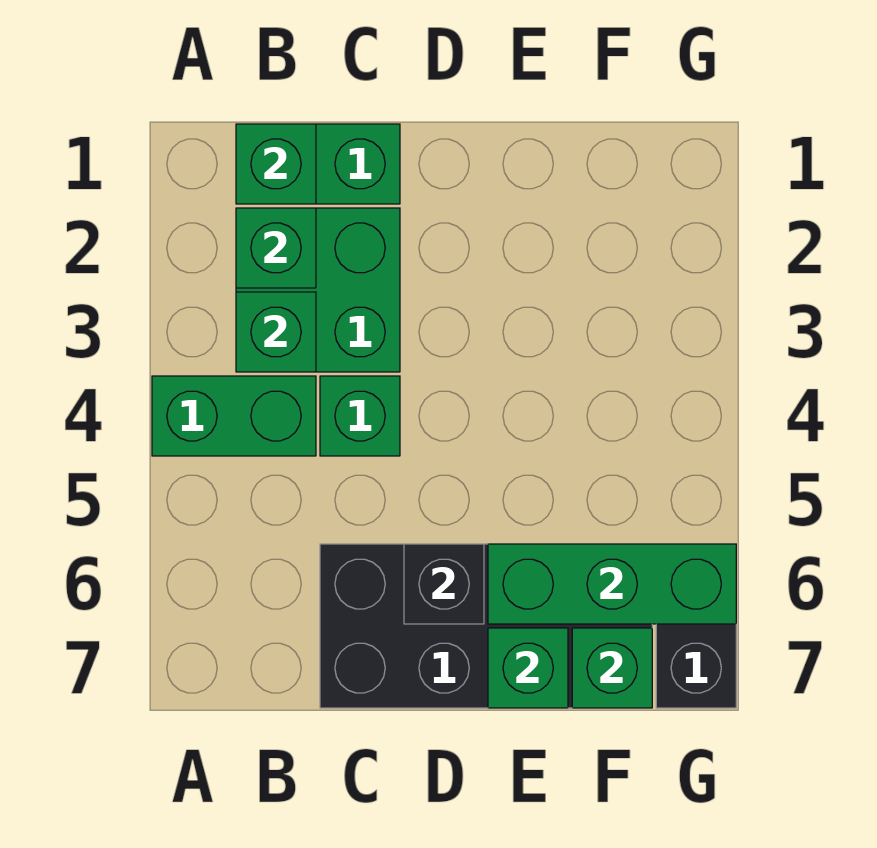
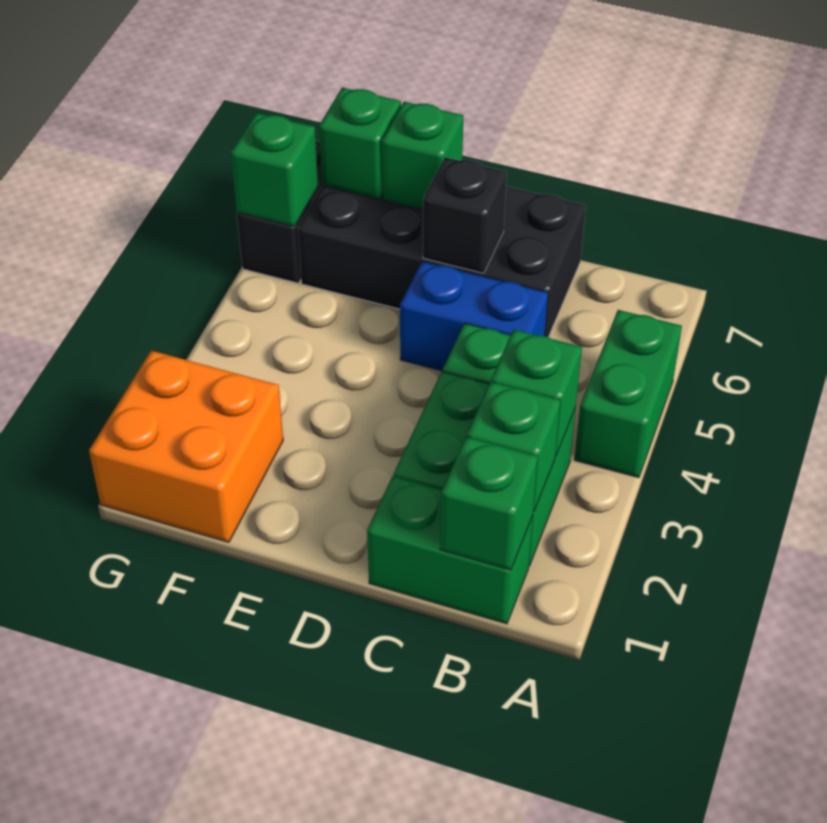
green 1x2 brick [152,376,316,456] -> green 1x2 brick turned to [574,310,682,478]
none -> blue 1x2 brick [400,261,548,371]
green 1x3 brick [488,544,736,624] -> green 1x1 brick [231,113,318,226]
none -> orange 2x2 brick [89,351,283,542]

